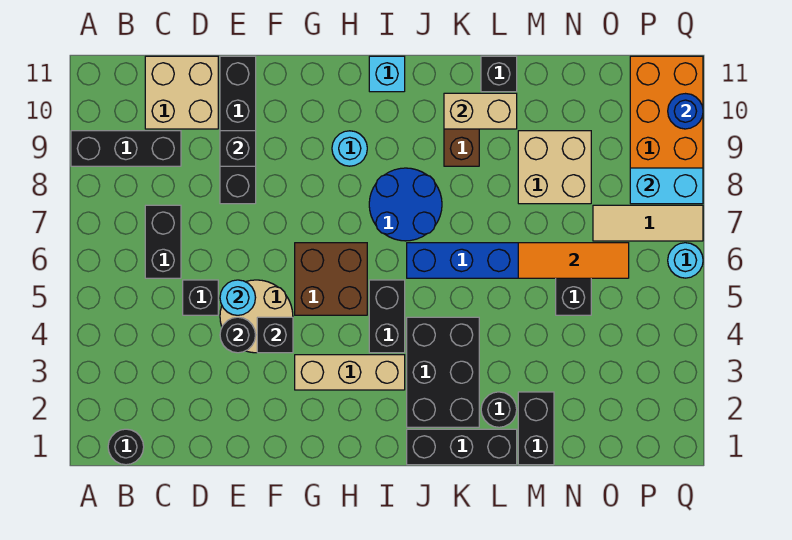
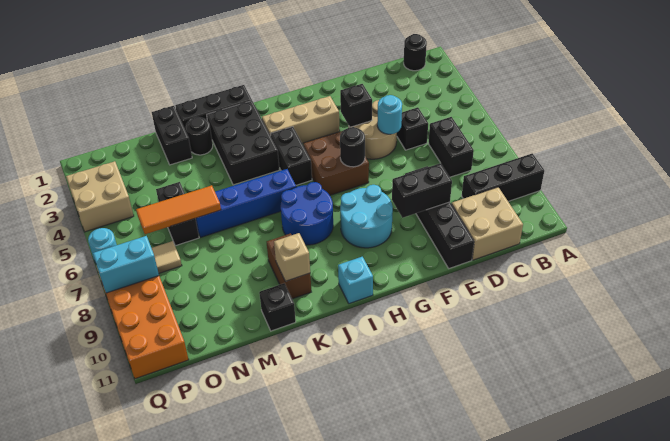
black 1x1 round brick [220,317,255,353] -> black 1x1 round brick moved to [340,127,365,167]
black 1x1 brick [220,131,256,166] -> black 1x2 brick [392,163,452,218]
cyan 1x1 round brick [332,131,367,166] -> cyan 2x2 round brick [340,185,393,248]
tan 1x2 brick [444,93,517,129] -> tan 1x1 brick [274,233,310,281]
tan 2x2 brick [518,131,591,204] -> tan 2x2 brick moved to [66,161,134,232]
blue 1x1 round brick [668,94,703,129] -> none

